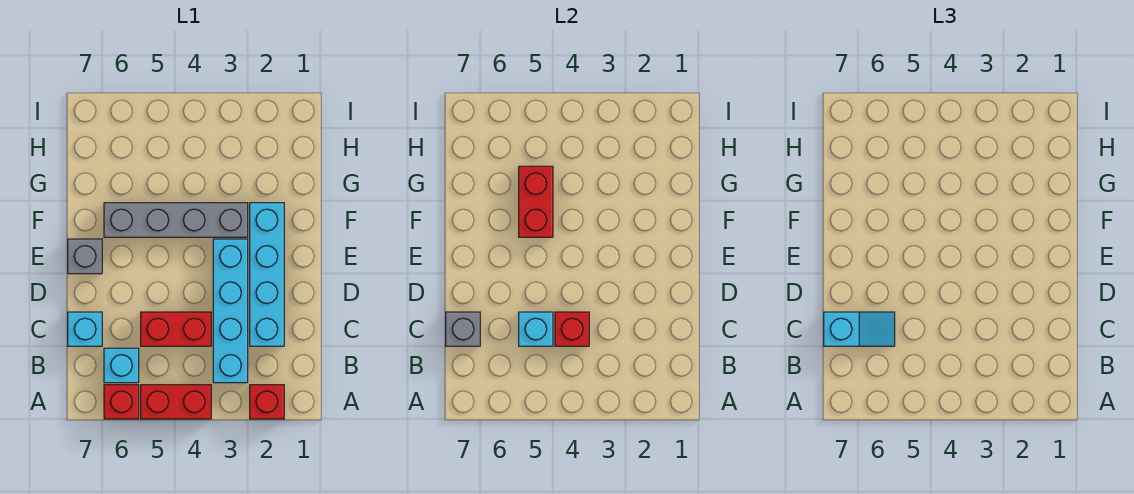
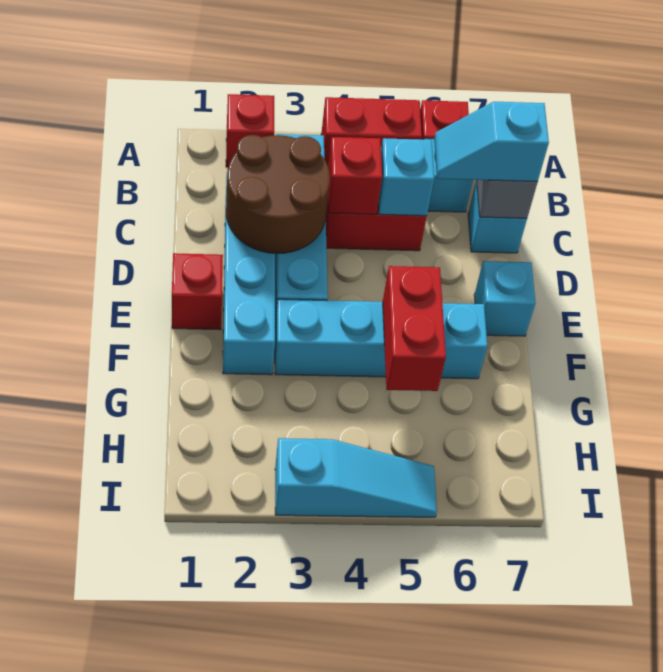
none -> brown 2x2 round brick [226,135,330,254]
none -> red 1x1 brick [172,253,223,330]
grey 1x1 brick [68,239,102,274] -> cyan 1x1 brick [474,261,536,336]
grey 1x4 brick [104,203,248,237] -> cyan 1x4 brick [275,299,487,379]
none -> cyan 1x3 slope [275,438,437,517]

